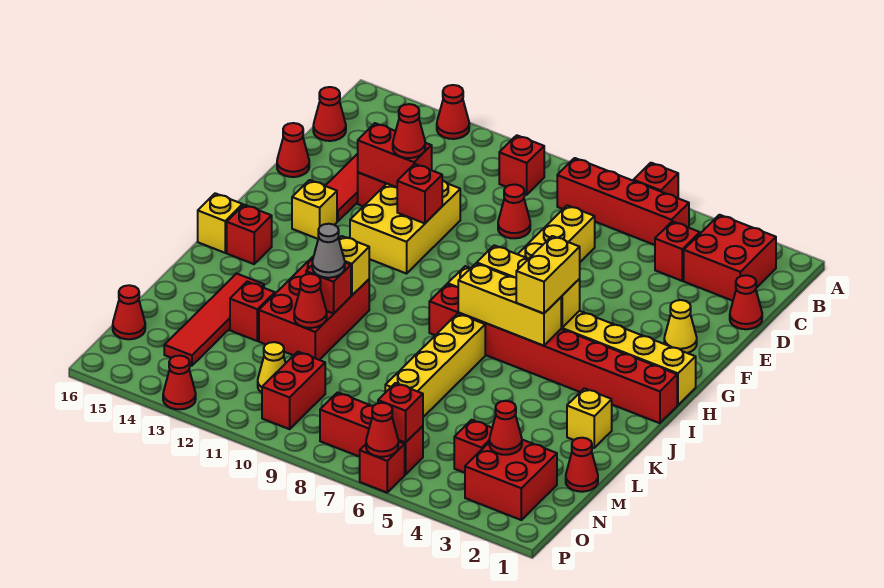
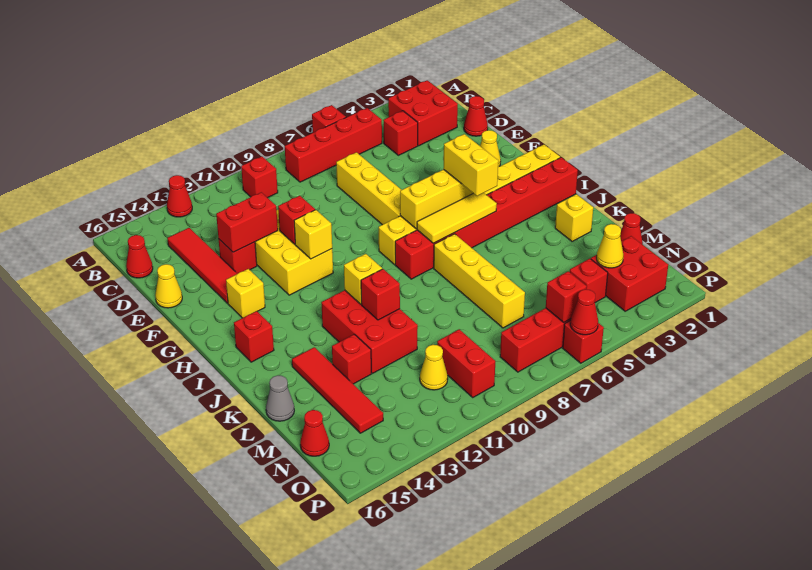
red 1x1 cone [498,184,530,238] -> none
red 1x1 cone [393,104,425,158] -> none
red 1x1 cone [277,123,309,177] -> yellow 1x1 cone [155,264,182,308]
yellow 1x3 brick [458,263,561,346] -> yellow 1x3 tile [417,193,497,243]
yellow 1x1 brick [198,193,243,253] -> yellow 1x1 brick moved to [294,210,332,259]
grey 1x1 cone [312,224,345,278] -> grey 1x1 cone moved to [266,375,294,421]
red 1x1 cone [294,274,327,328] -> none
red 1x1 cone [489,401,522,455] -> yellow 1x1 cone [597,224,623,268]
red 1x1 cone [163,356,196,409] -> none

